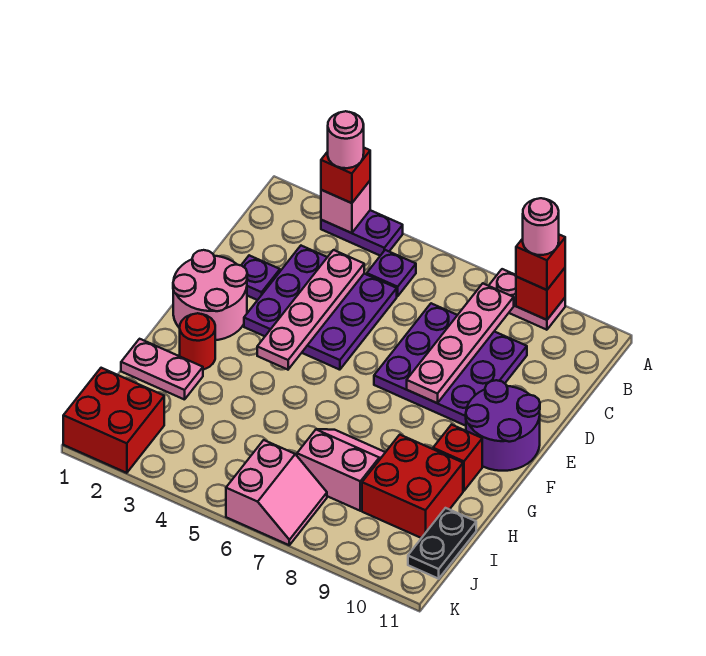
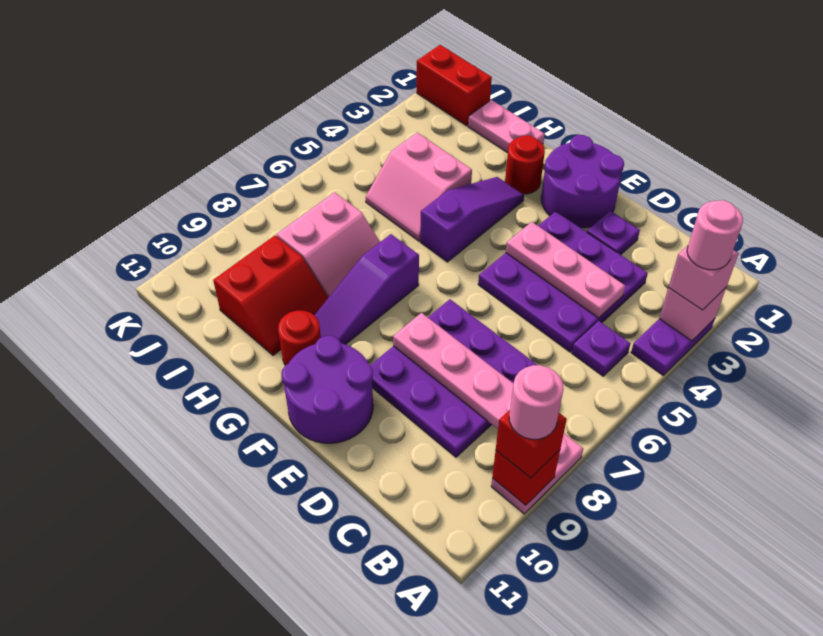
red 1x1 brick [321,148,370,203] -> pink 1x1 brick [668,245,739,310]
pink 1x4 plate [257,250,364,370] -> pink 1x3 plate [506,222,625,318]
pink 2x2 round brick [173,250,247,340] -> purple 2x2 round brick [541,135,624,228]
none -> purple 1x3 slope [420,177,524,262]
none -> purple 1x3 slope [314,234,419,345]
red 1x1 brick [433,425,482,491] -> red 1x1 round brick [278,311,321,365]
pink 1x2 plate [121,339,203,400] -> pink 1x2 plate turned to [468,100,545,153]
red 2x2 brick [362,435,463,538] -> red 2x2 slope [213,236,328,355]
black 1x2 plate [408,508,476,579] -> none
red 2x2 brick [63,368,164,473] -> red 1x2 brick [417,45,492,126]
pink 2x2 slope [226,440,327,545] -> pink 2x2 slope moved to [366,133,472,241]

